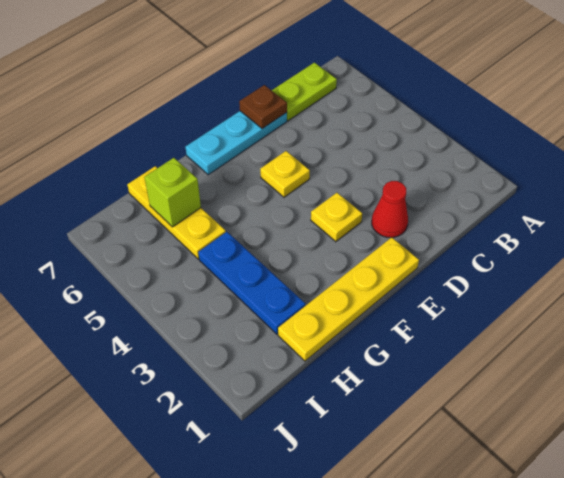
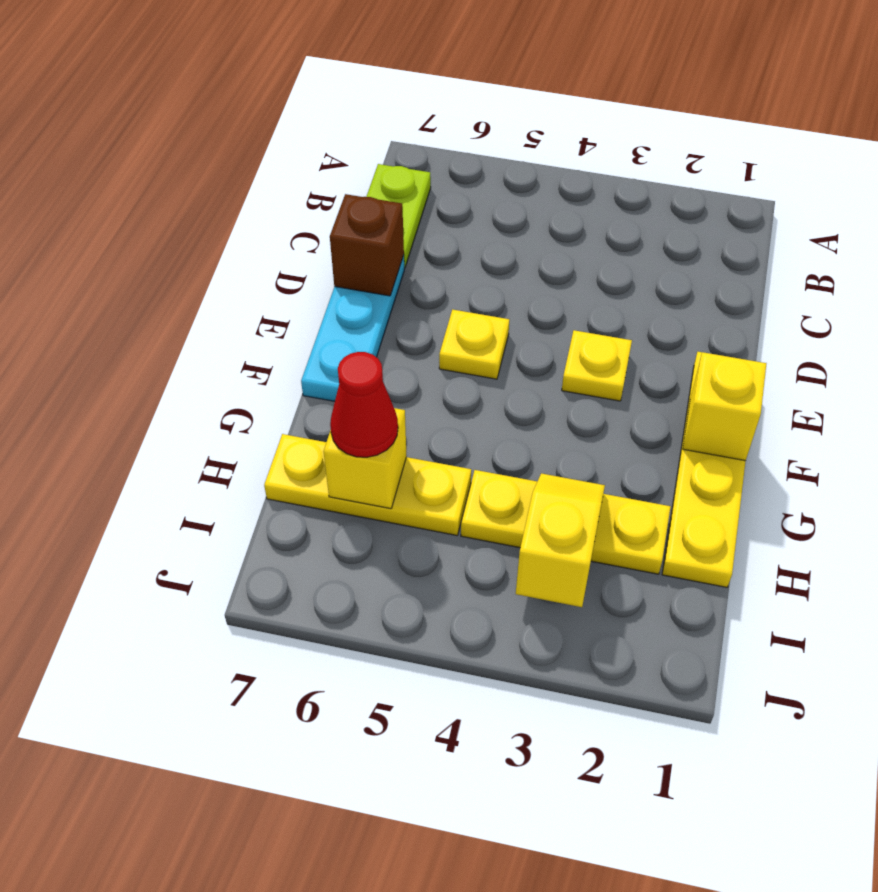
red 1x1 cone [372,181,408,238] -> red 1x1 cone moved to [330,352,398,457]
brown 1x1 plate [239,85,287,129] -> brown 1x1 brick [330,194,404,296]
none -> yellow 1x1 brick [683,352,767,461]
blue 1x3 plate [198,232,306,334] -> yellow 1x3 plate [461,470,671,574]
none -> yellow 1x2 slope [516,473,605,607]
lime 1x1 brick [144,158,201,227] -> yellow 1x1 brick [324,408,407,509]

